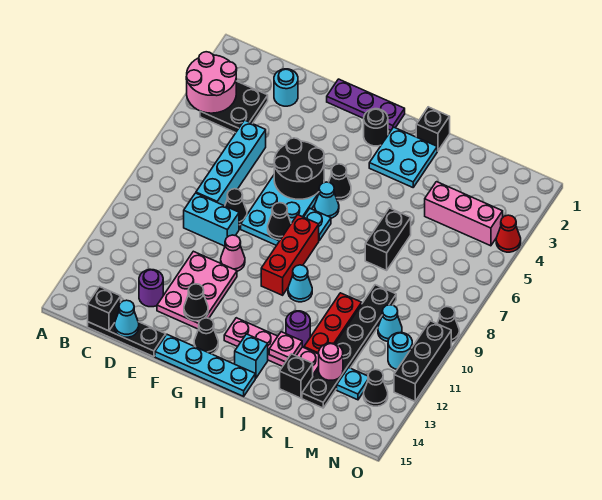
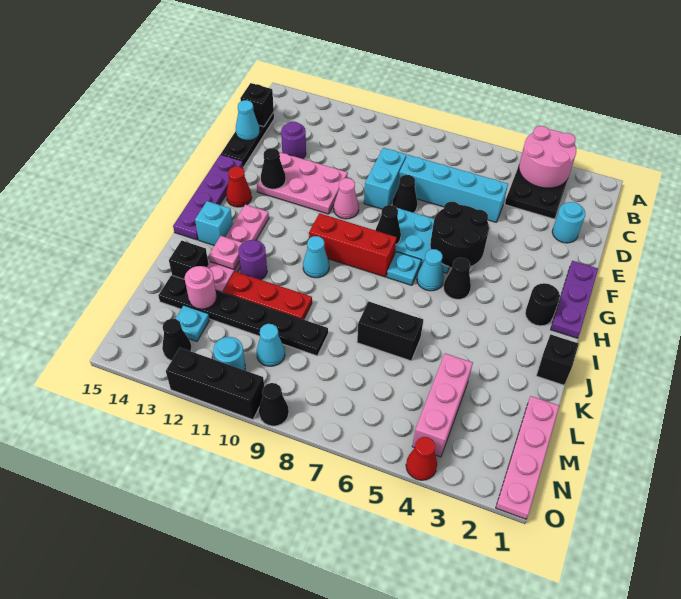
cyan 1x4 plate [155,335,255,396] -> purple 1x4 plate [173,155,243,240]
black 1x1 cone [194,318,218,354] -> red 1x1 cone [226,166,252,207]
cyan 2x2 plate [369,127,437,187] -> none
none -> pink 1x4 plate [496,396,559,519]

